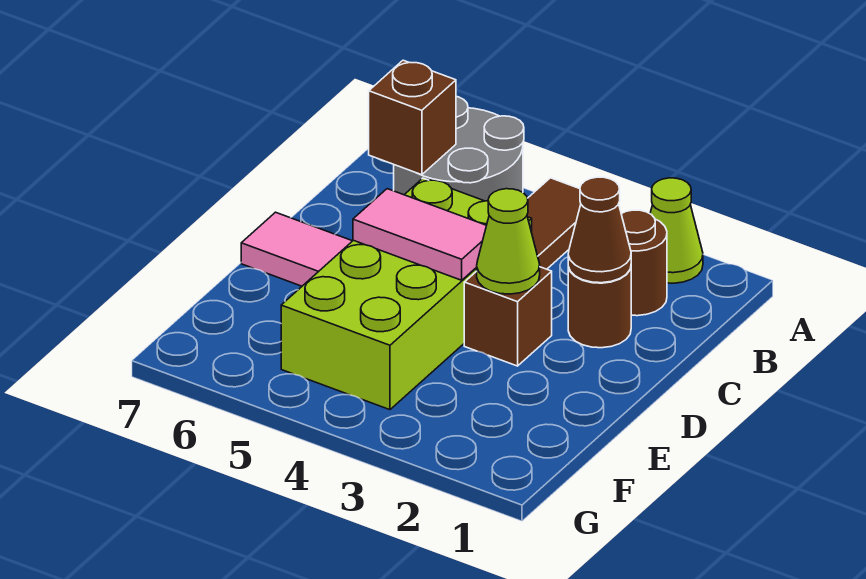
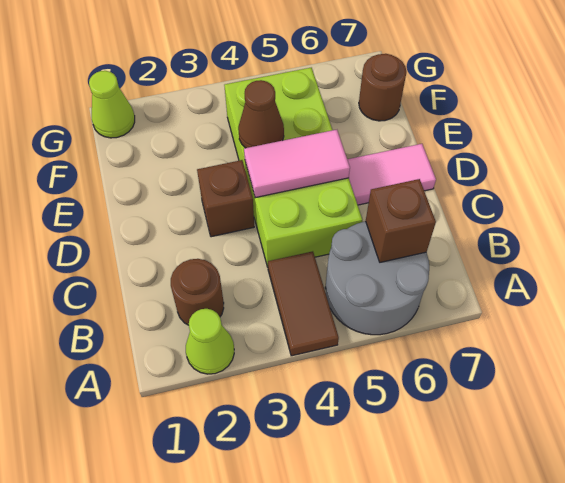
brown 1x1 round brick [568,267,631,348] -> brown 1x1 round brick moved to [359,54,406,121]
brown 1x1 cone [568,177,631,283] -> brown 1x1 cone moved to [238,80,284,148]
lime 1x1 cone [477,189,540,294] -> lime 1x1 cone moved to [89,71,135,138]

